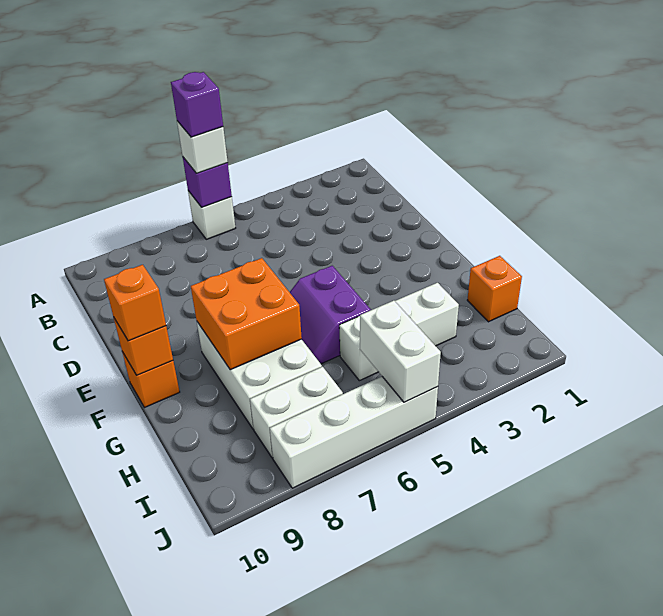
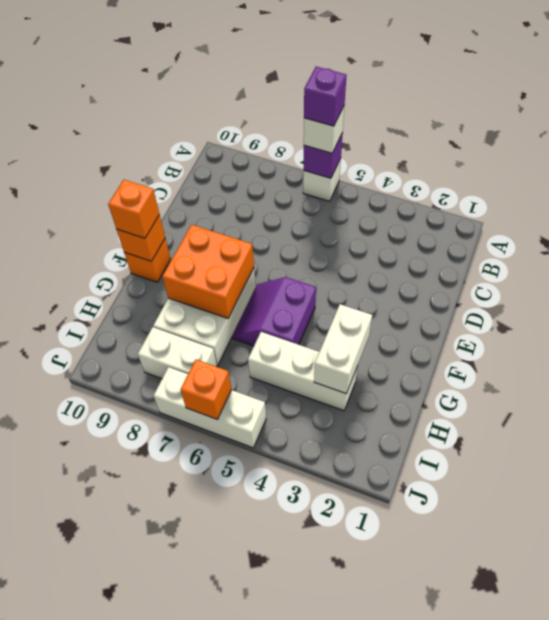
orange 1x1 brick [467,256,522,322] -> orange 1x1 brick moved to [181,360,231,419]
white 1x2 brick [360,301,441,402] -> white 1x2 brick moved to [314,304,372,393]
white 1x4 brick [270,377,438,488] -> white 1x3 brick [153,367,266,448]

